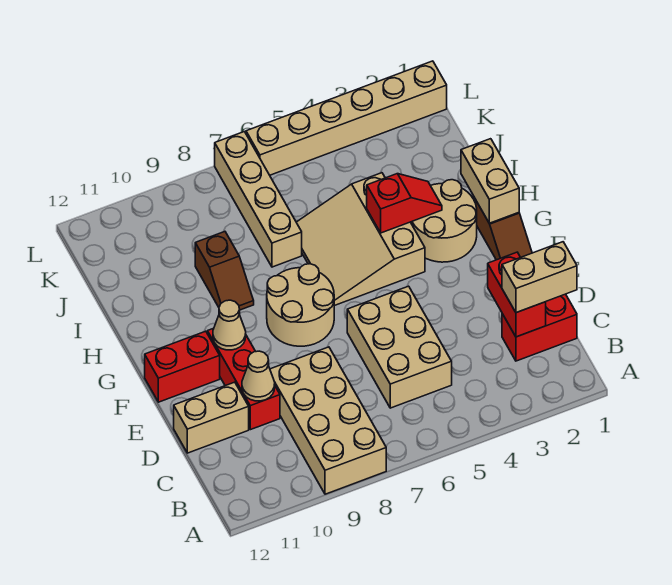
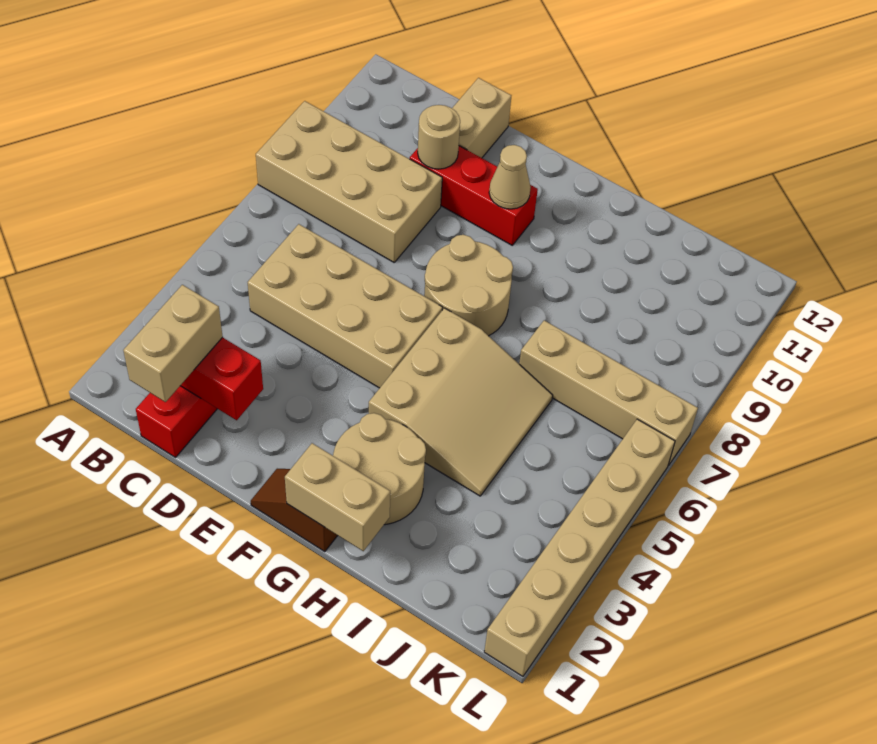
tan 2x3 brick [347,286,452,408] -> tan 2x4 brick [248,224,443,388]
tan 1x1 cone [242,351,275,401] -> tan 1x1 round brick [418,105,460,169]
red 1x2 brick [145,331,220,402] -> none
tan 3x3 slope [296,173,425,306] -> tan 3x3 slope turned to [369,308,553,496]
red 1x2 slope [367,174,442,233] -> none
brown 1x2 slope [195,232,254,310] -> none

